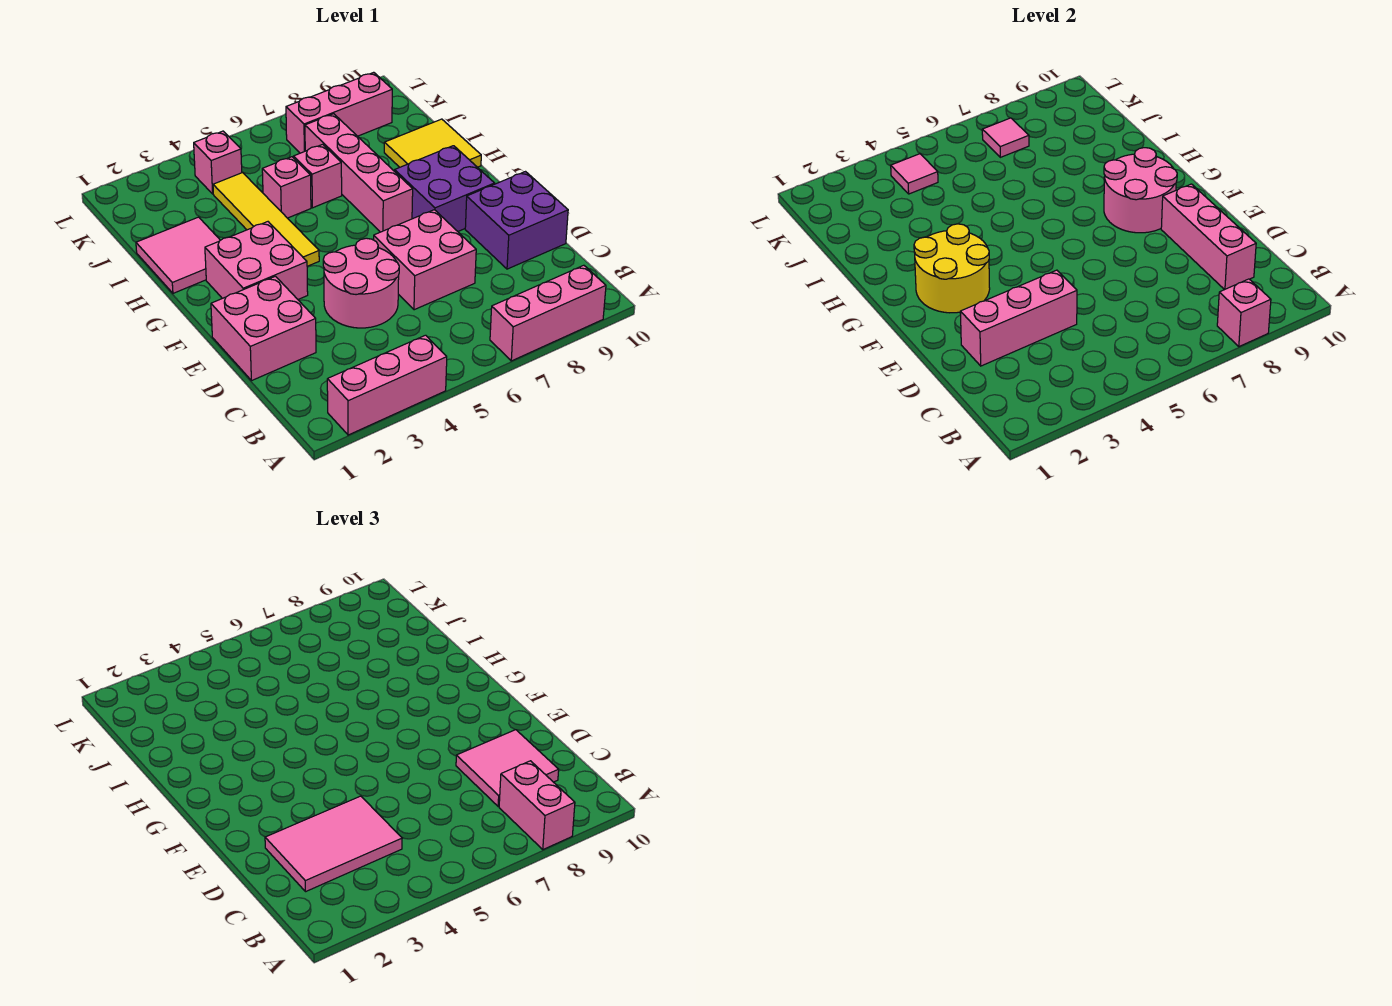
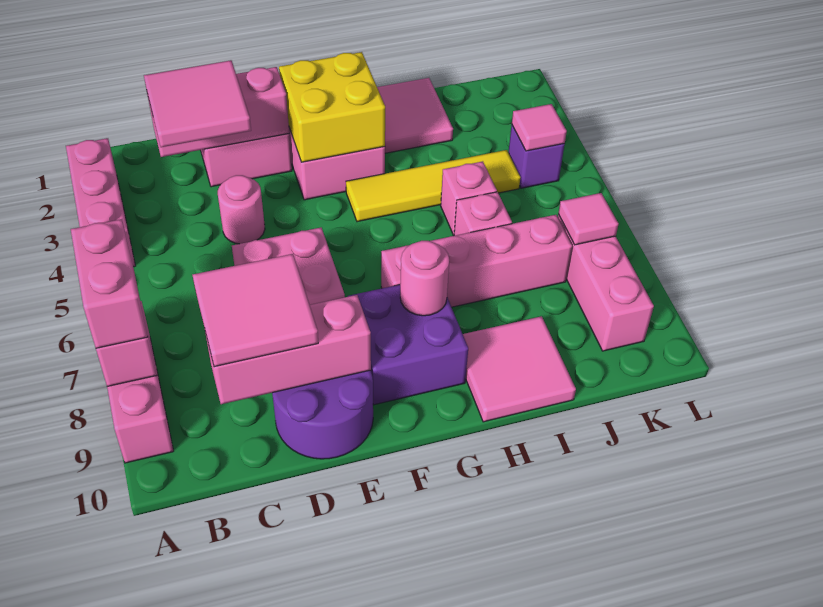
pink 1x2 brick [499,761,575,850] -> pink 1x2 brick turned to [71,219,148,348]
pink 2x3 tile [265,796,402,892] -> pink 2x2 tile [144,60,251,147]
pink 1x3 brick [960,270,1077,366] -> pink 1x3 brick turned to [147,67,289,157]
pink 2x2 round brick [323,238,399,328] -> pink 1x1 round brick [218,175,265,244]
purple 2x2 brick [465,172,568,269] -> purple 2x2 round brick [272,370,373,459]
yellow 2x2 round brick [914,224,990,313] -> yellow 2x2 brick [279,52,385,162]
pink 2x2 round brick [1104,148,1177,233] -> pink 1x1 round brick [400,241,449,316]
yellow 2x2 tile [384,119,481,167] -> pink 2x2 tile [463,316,576,422]
pink 1x1 brick [194,131,242,194] -> purple 1x1 brick [508,125,565,188]

